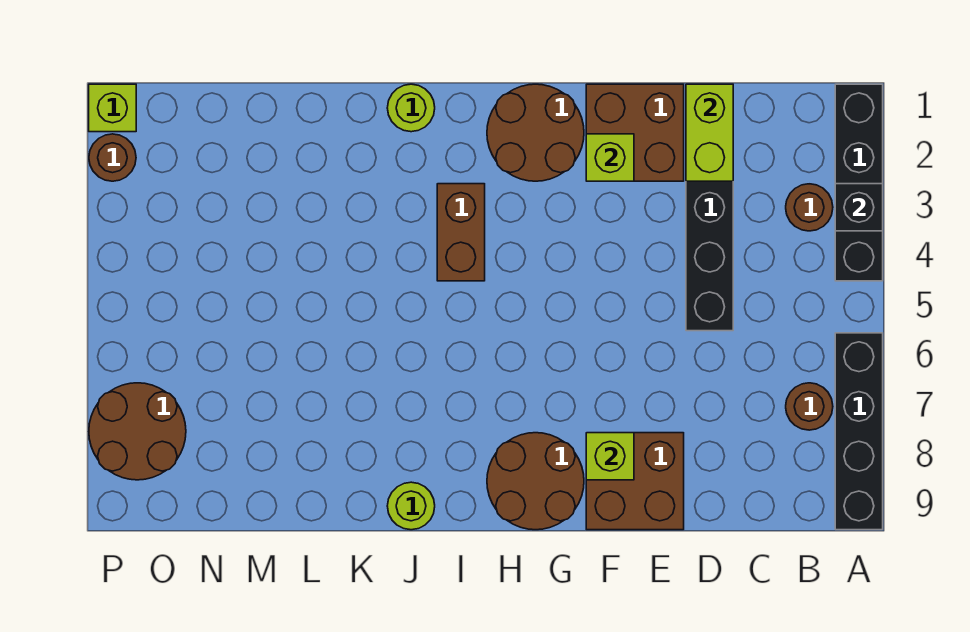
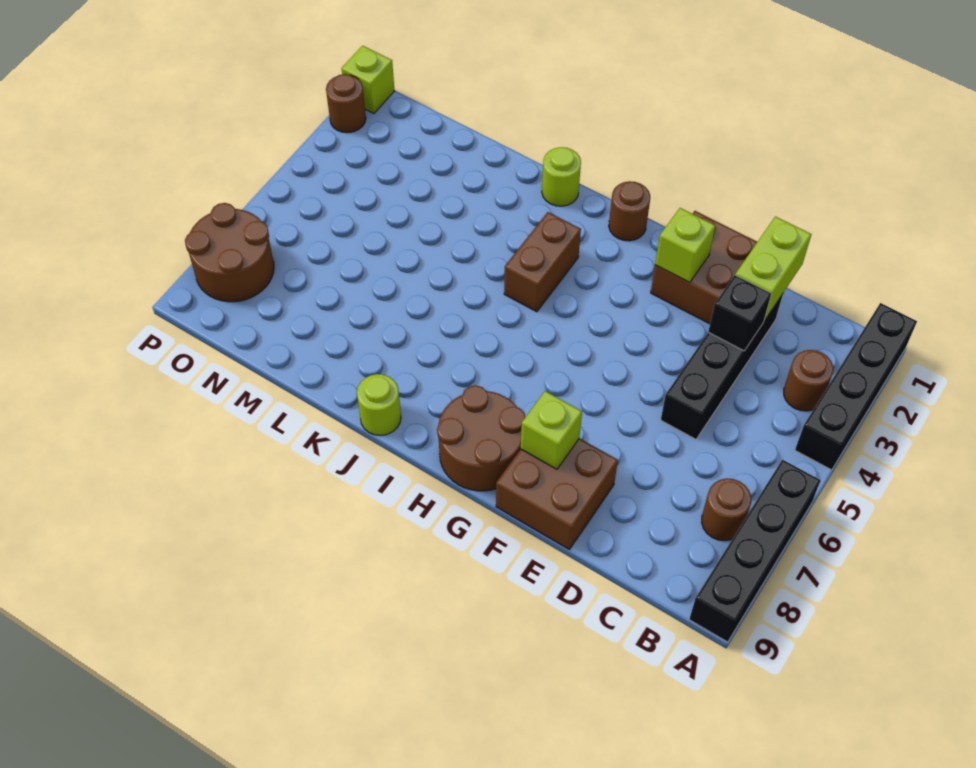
black 1x1 brick [835,184,883,231] -> black 1x1 brick moved to [708,275,771,351]
brown 2x2 round brick [487,84,584,181] -> brown 1x1 round brick [609,181,650,241]

